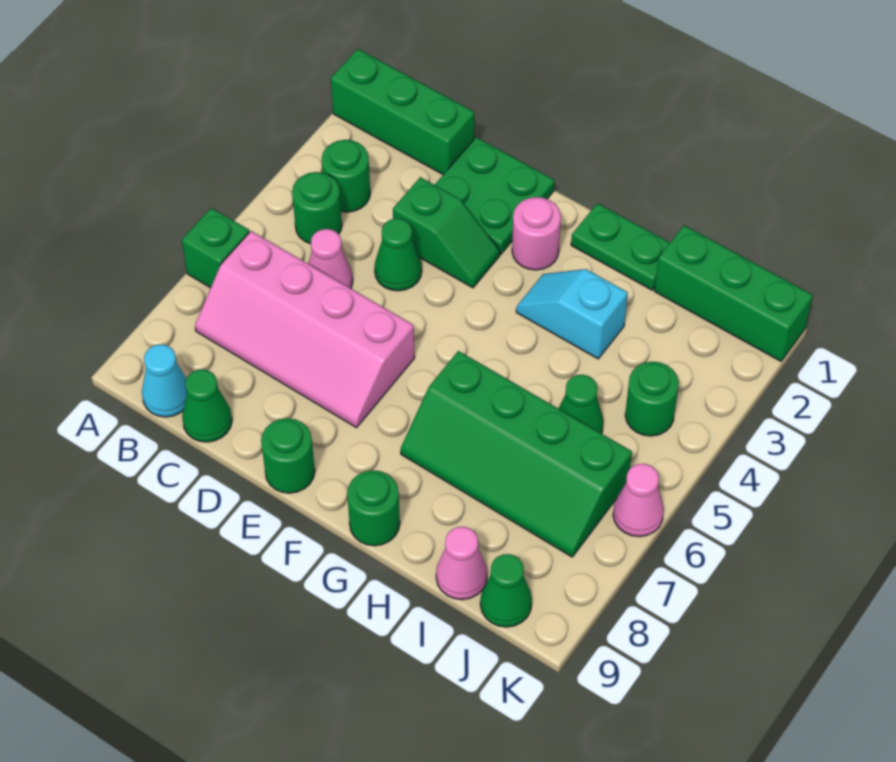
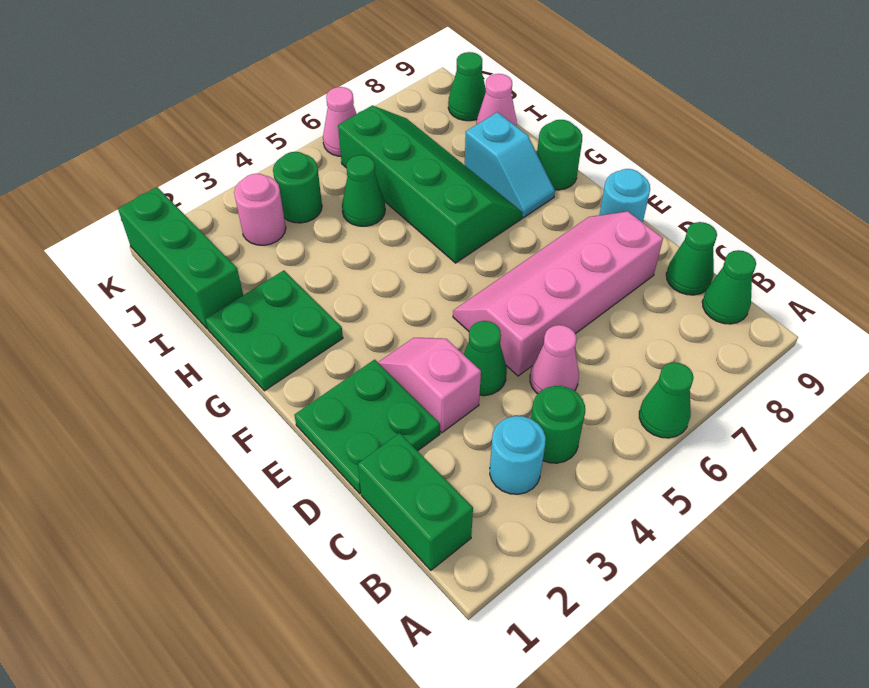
green 1x3 brick [331,49,474,174] -> green 1x2 brick [358,433,473,570]
green 1x1 brick [182,208,249,288] -> green 1x1 cone [639,362,694,438]
green 1x1 round brick [322,140,370,212] -> cyan 1x1 round brick [490,416,546,494]
pink 2x4 slope [195,231,415,428] -> pink 2x4 slope turned to [453,211,663,376]
cyan 1x1 cone [142,344,187,417] -> green 1x1 cone [702,250,756,324]
green 1x2 slope [393,177,500,288] -> pink 1x2 slope [378,338,481,433]
green 1x1 round brick [261,418,315,493] -> cyan 1x1 round brick [599,169,650,222]
pink 1x1 round brick [512,197,561,270] -> pink 1x1 round brick moved to [234,174,286,245]
green 1x2 plate [571,203,670,290] -> green 2x2 plate [206,270,343,391]
cyan 1x2 slope [516,269,628,359] -> cyan 1x2 slope moved to [465,112,555,218]

